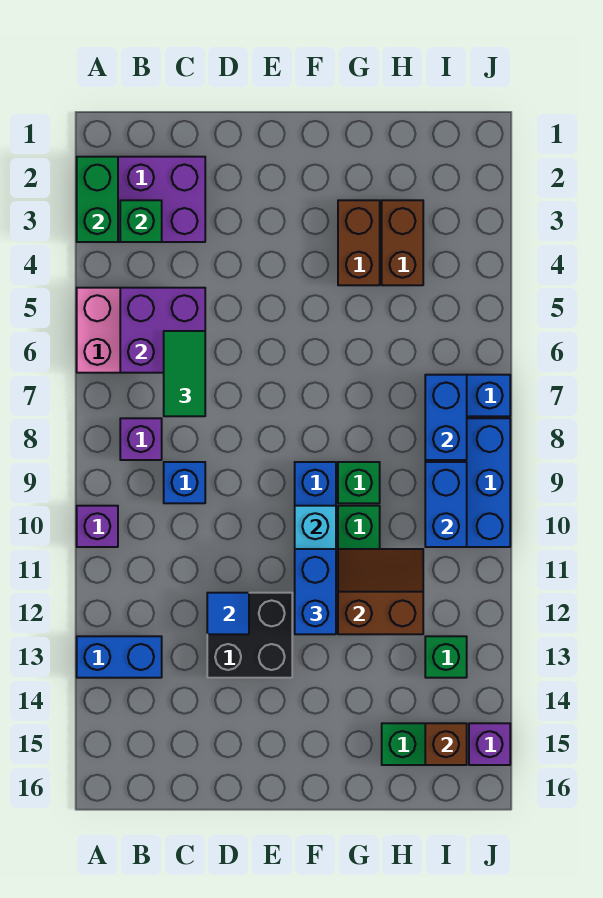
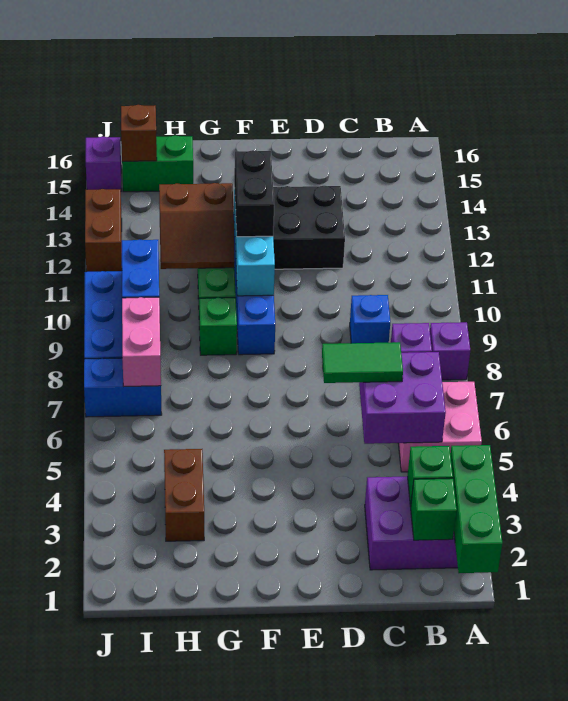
green 1x2 brick [77,157,118,242] -> green 1x3 brick [450,445,502,573]
purple 1x1 brick [77,506,118,547] -> purple 1x1 brick moved to [430,322,470,380]
blue 1x2 brick [77,636,162,678] -> none
green 1x2 tile [164,331,205,416] -> green 1x2 tile turned to [322,342,403,383]
blue 1x1 tile [207,593,249,634] -> none
blue 1x2 brick [295,549,336,634] -> black 1x2 brick [234,150,274,237]
brown 1x2 brick [338,200,380,285] -> brown 1x2 brick moved to [85,189,122,272]
blue 1x2 brick [425,375,467,460] -> pink 1x2 brick [122,297,161,387]
green 1x1 brick [425,636,467,678] -> green 1x1 brick moved to [411,478,457,540]

